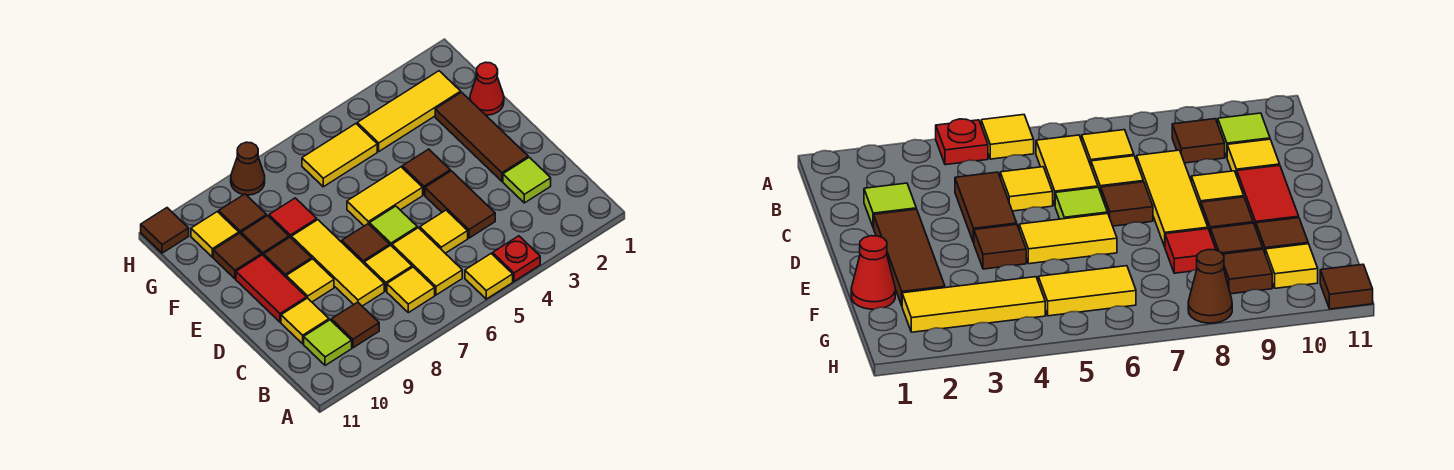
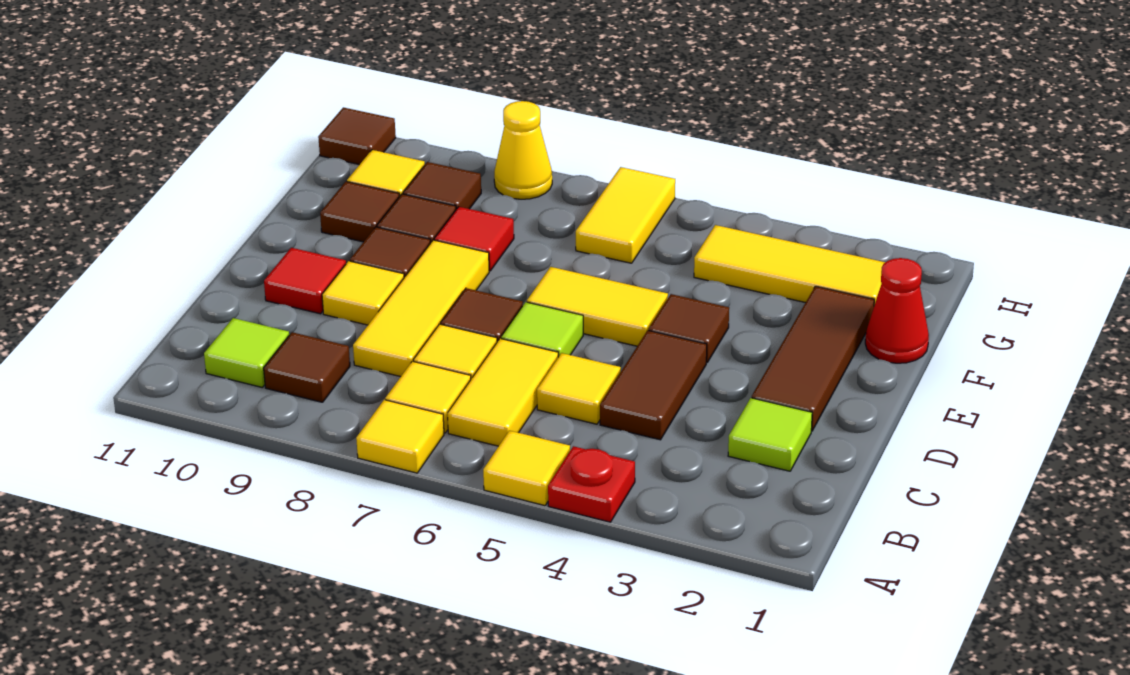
yellow 1x1 tile [281,298,329,344] -> yellow 1x1 tile moved to [356,400,444,473]
red 1x2 tile [236,255,306,322] -> red 1x1 tile [264,248,346,314]
yellow 1x2 tile [302,124,377,187] -> yellow 1x2 tile turned to [576,167,675,263]
brown 1x1 cone [231,142,265,195] -> yellow 1x1 cone [494,101,552,199]

